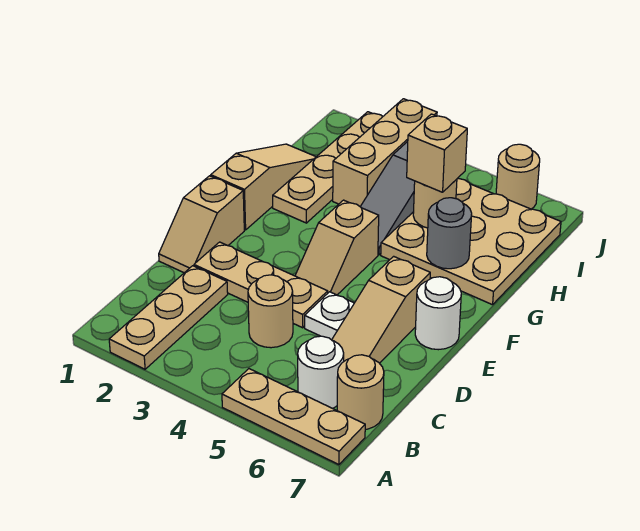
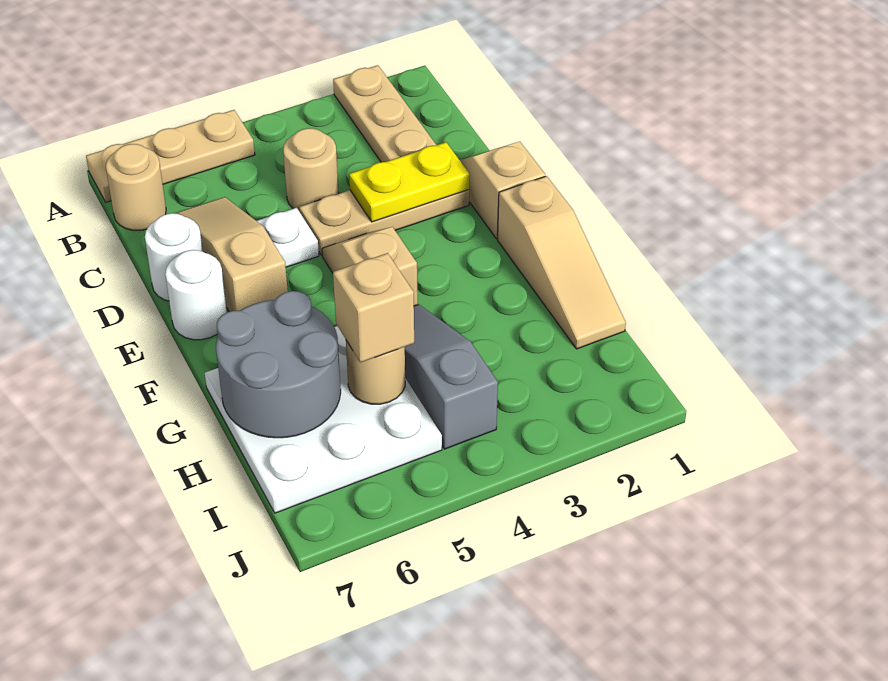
white 1x1 round brick [298,336,344,408] -> white 1x1 round brick moved to [145,213,203,301]
none -> yellow 1x2 plate [349,142,470,222]
tan 1x4 plate [273,112,383,223] -> none
tan 3x3 plate [381,179,561,305] -> white 3x3 plate [205,326,442,513]
grey 1x1 round brick [427,198,472,269] -> grey 2x2 round brick [216,291,341,438]
tan 1x3 brick [333,99,437,206] -> none
tan 1x1 round brick [496,144,540,209] -> none

